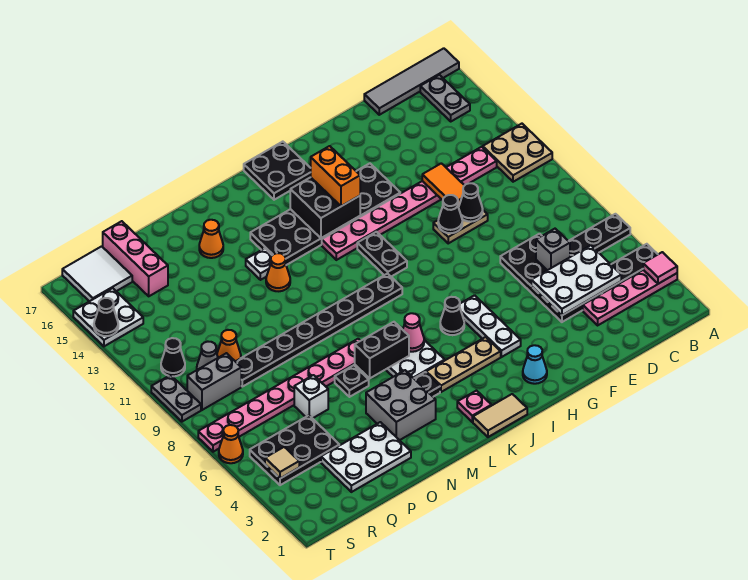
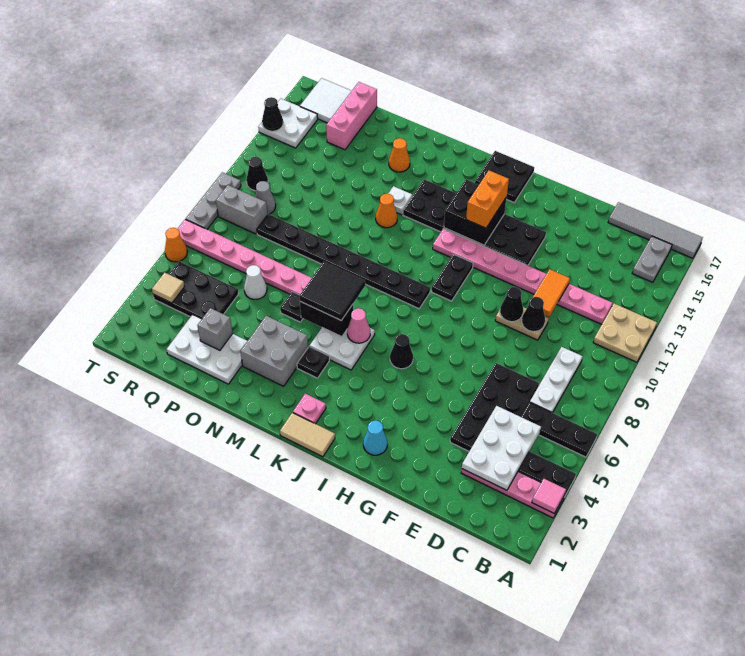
white 2x3 plate [531,245,621,315] -> white 2x3 plate turned to [462,406,541,490]
grey 1x1 brick [536,229,570,270] -> grey 1x1 brick moved to [198,308,233,350]
white 1x3 plate [460,295,521,357] -> white 1x3 plate moved to [530,347,583,413]
tan 1x3 plate [426,337,501,392] -> none
none -> black 2x2 tile [299,262,365,320]
white 1x1 brick [294,375,328,419] -> white 1x1 cone [244,265,267,299]
orange 1x1 cone [217,330,241,361] -> none
grey 1x2 plate [151,375,201,422] -> grey 1x3 plate [186,172,241,229]

